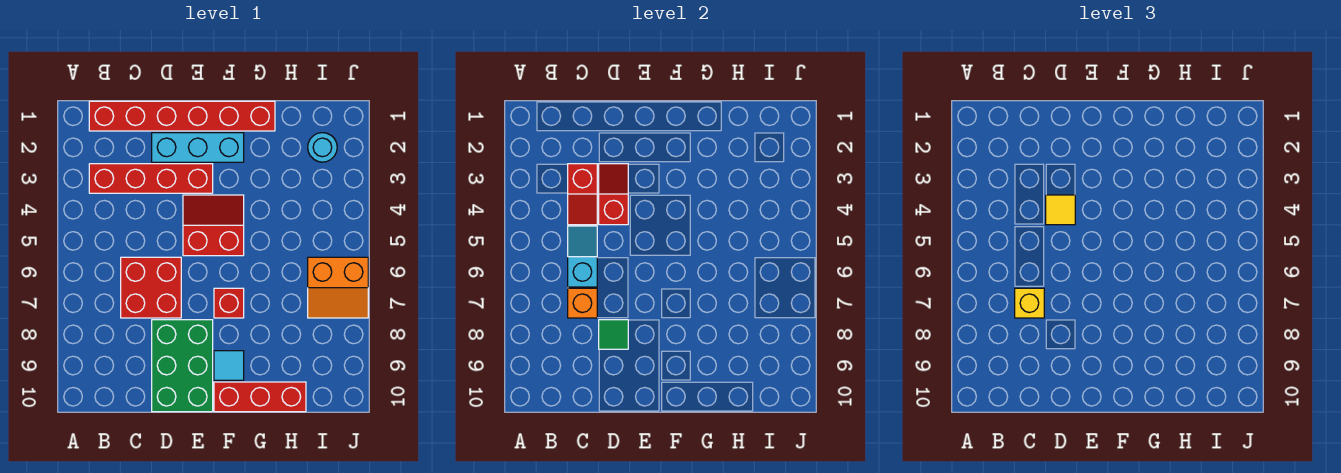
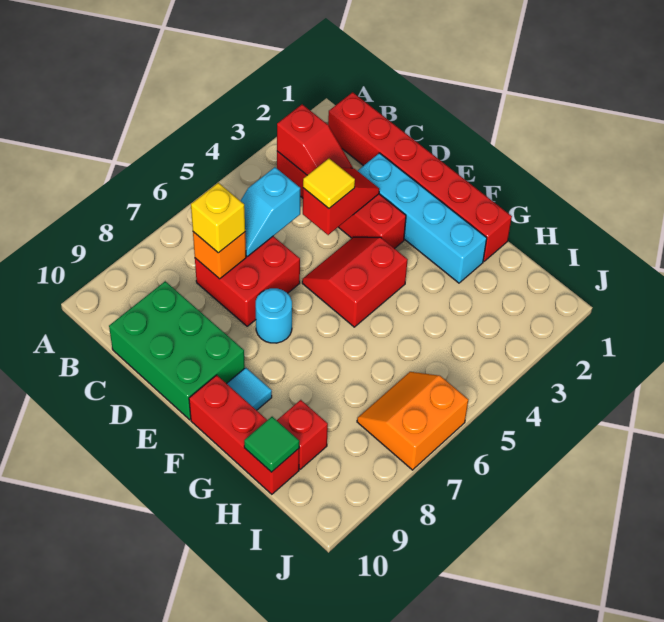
red 1x2 slope [568,164,597,225] -> red 1x2 slope turned to [277,104,353,175]
cyan 1x2 slope [568,226,597,287] -> cyan 1x2 slope turned to [241,167,300,256]
cyan 1x3 brick [152,133,244,162] -> cyan 1x4 brick [358,153,487,283]
green 2x3 brick [152,320,213,412] -> green 2x3 brick turned to [109,281,245,420]
green 1x1 tile [599,320,628,349] -> green 1x1 tile moved to [244,417,299,472]
red 2x2 slope [183,195,244,256] -> red 2x2 slope turned to [302,237,408,327]
red 1x1 brick [214,288,244,318] -> red 1x1 brick moved to [277,400,328,469]
cyan 1x1 round brick [308,133,337,162] -> cyan 1x1 round brick moved to [256,288,292,343]
orange 2x2 slope [308,257,368,318] -> orange 2x2 slope turned to [357,372,468,470]

